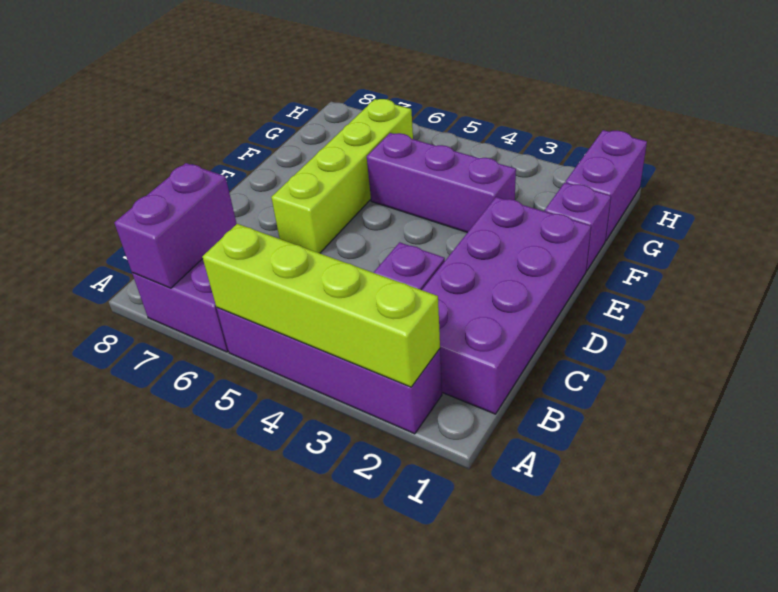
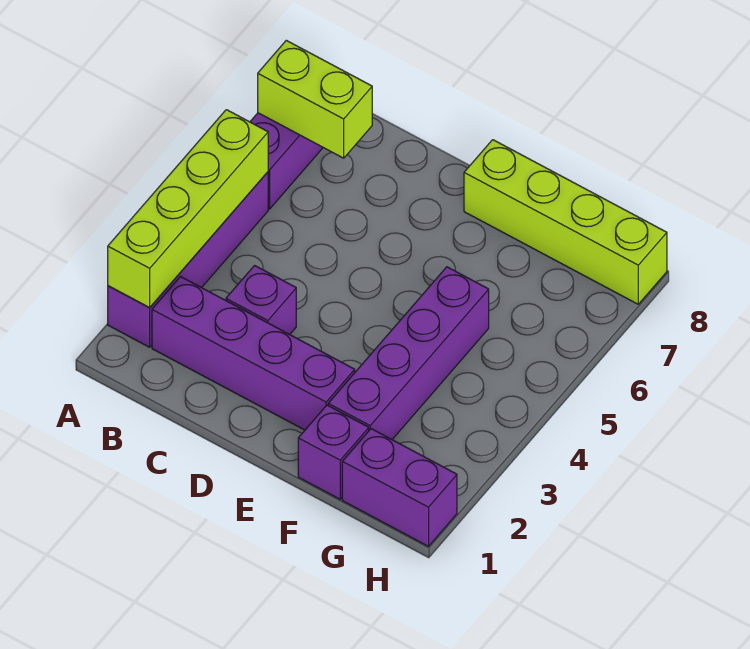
purple 1x2 brick [115,163,237,288] -> lime 1x2 brick [258,40,372,158]
purple 2x4 brick [422,197,591,414] -> purple 1x4 brick [152,277,355,430]
lime 1x4 brick [271,99,413,253] -> lime 1x4 brick moved to [464,140,667,304]
purple 1x3 brick [367,133,516,233] -> purple 1x4 brick [328,267,489,439]

